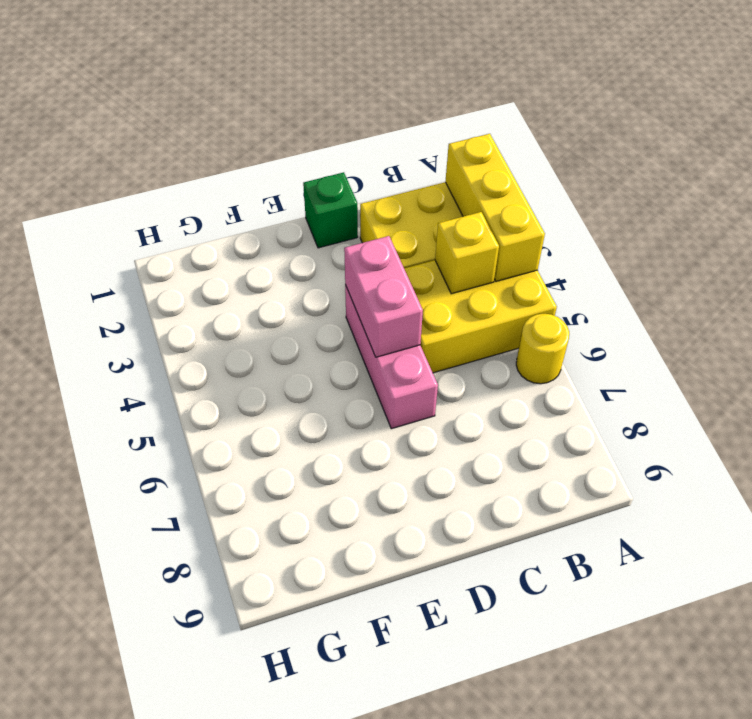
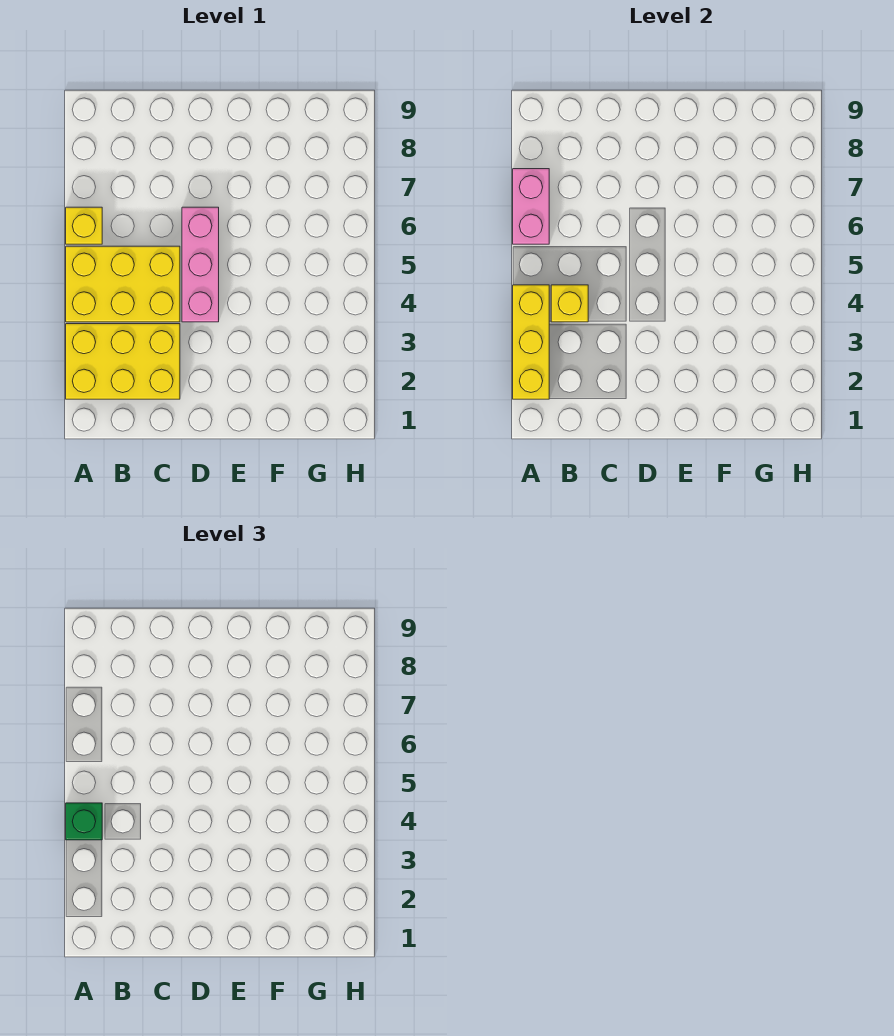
yellow 1x1 round brick [516,314,569,384] -> yellow 1x1 brick [66,207,102,244]
green 1x1 brick [303,172,358,248] -> green 1x1 brick moved to [66,803,102,840]
pink 1x2 brick [344,236,423,357] -> pink 1x2 brick moved to [513,169,549,244]

